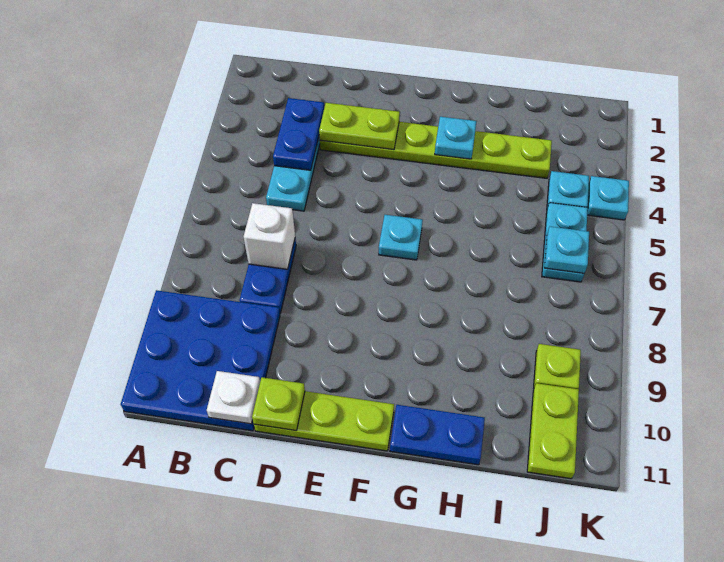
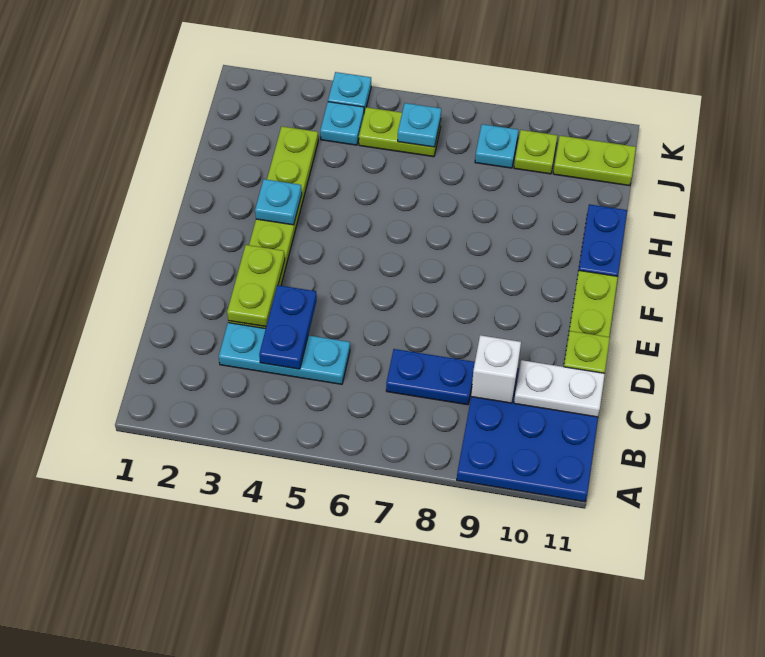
blue 1x2 plate [273,98,324,170] -> blue 1x2 plate turned to [259,285,317,369]
white 1x1 brick [244,203,295,269] -> white 1x1 brick moved to [471,335,521,403]
white 1x1 plate [207,371,260,424] -> white 1x2 plate [514,360,605,417]
cyan 1x1 plate [379,215,423,260] -> cyan 1x1 plate moved to [475,124,518,168]
cyan 1x2 plate [542,203,588,282] -> lime 1x2 plate [359,107,441,157]

